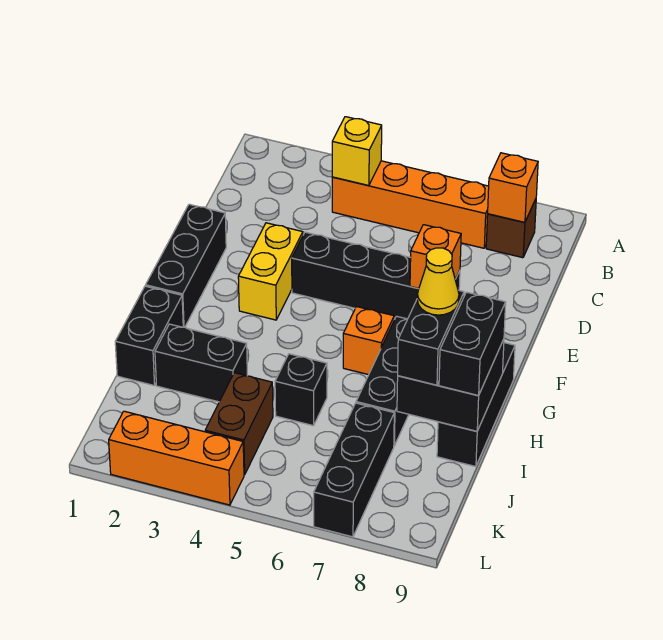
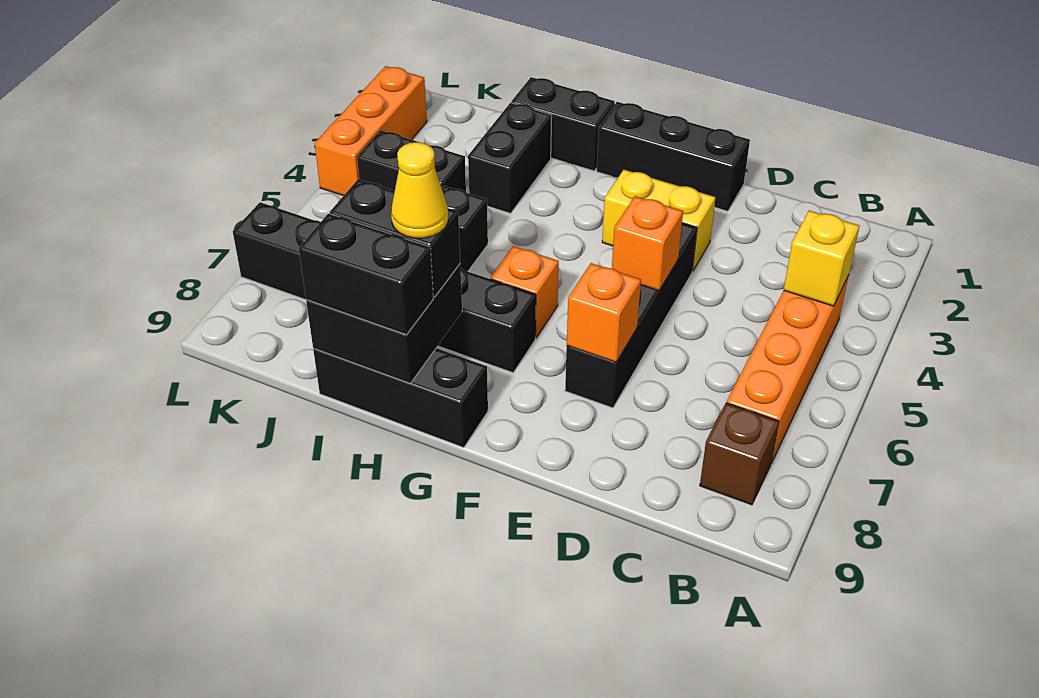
orange 1x1 brick [488,153,538,222] -> orange 1x1 brick moved to [612,196,683,291]
brown 1x2 brick [205,373,273,475] -> black 1x2 brick [357,130,466,192]

